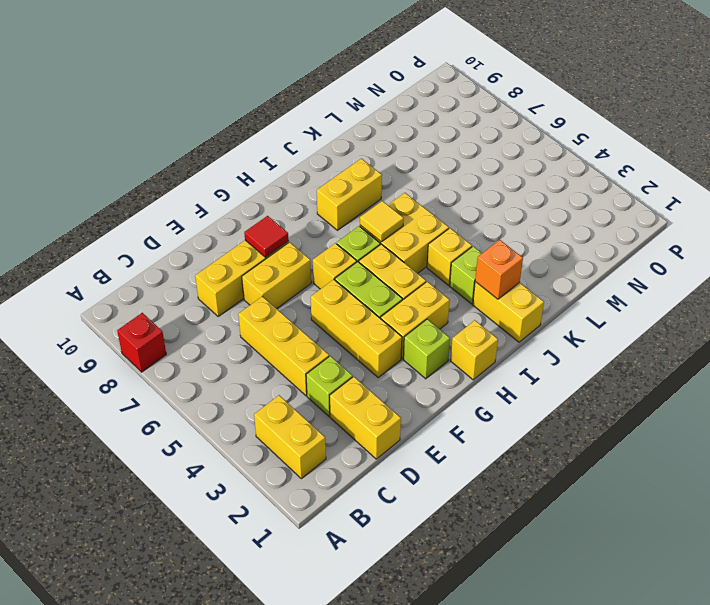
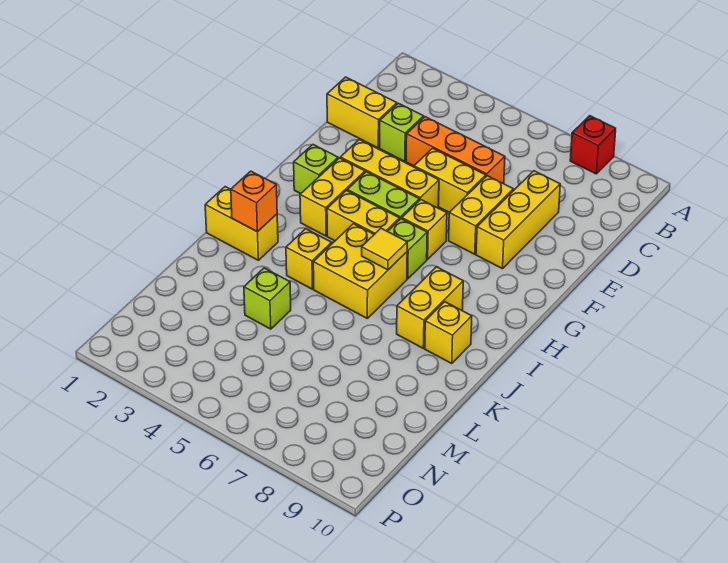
yellow 1x2 brick [254,395,326,479] -> yellow 1x2 brick moved to [414,148,486,212]
yellow 1x3 brick [238,296,329,396] -> orange 1x3 brick [406,117,505,184]
red 1x1 tile [244,216,289,257] -> none
yellow 1x1 brick [450,320,498,380] -> yellow 1x1 brick moved to [425,302,472,363]
lime 1x1 brick [450,246,482,304] -> lime 1x1 brick moved to [244,268,291,329]

